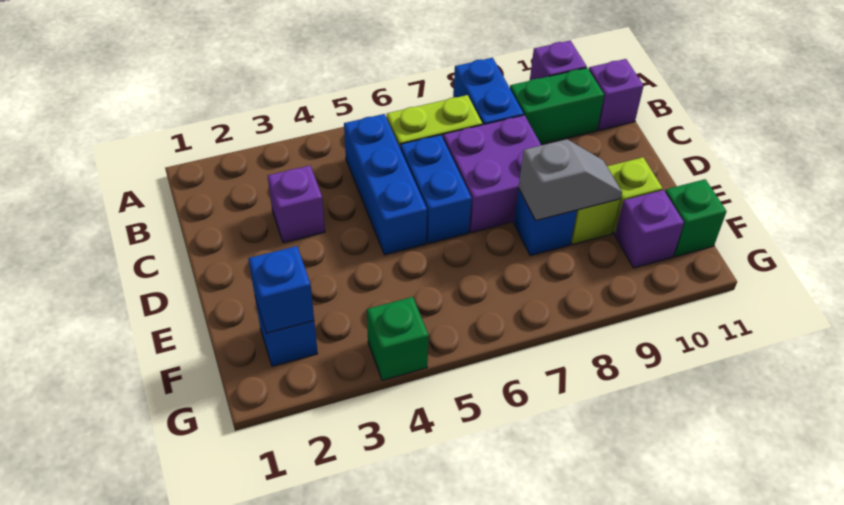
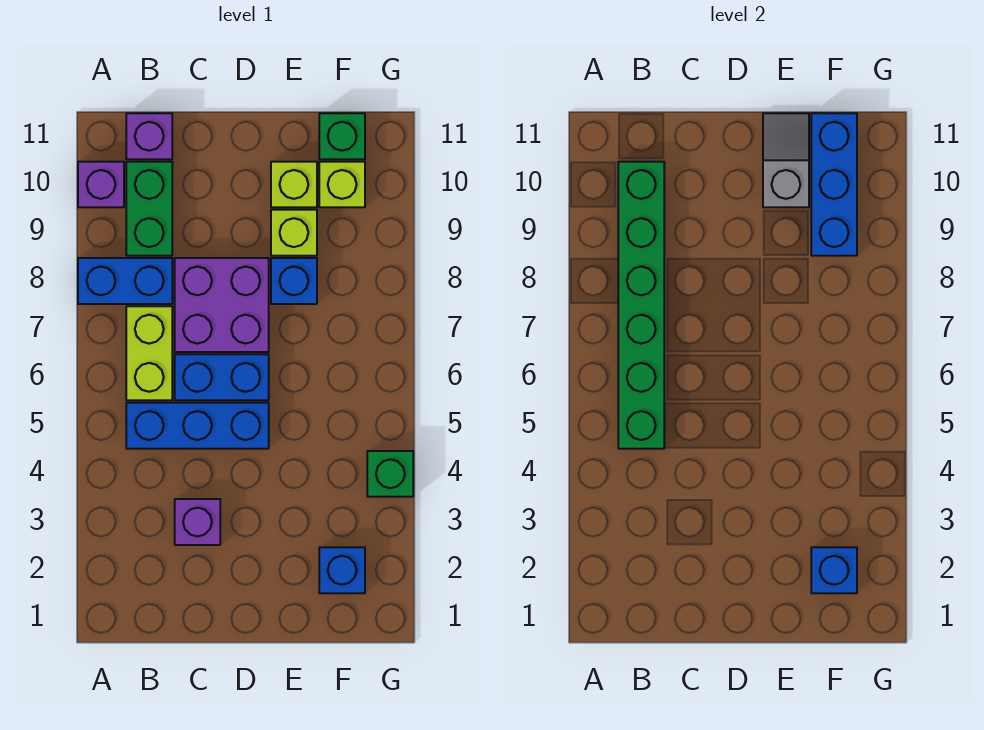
none -> green 1x6 brick [618,162,664,449]
grey 1x2 slope [519,139,622,221] -> grey 1x2 slope moved to [763,113,809,207]
none -> blue 1x3 brick [811,113,857,256]
purple 1x1 brick [615,190,684,268] -> lime 1x1 brick [319,162,365,207]

